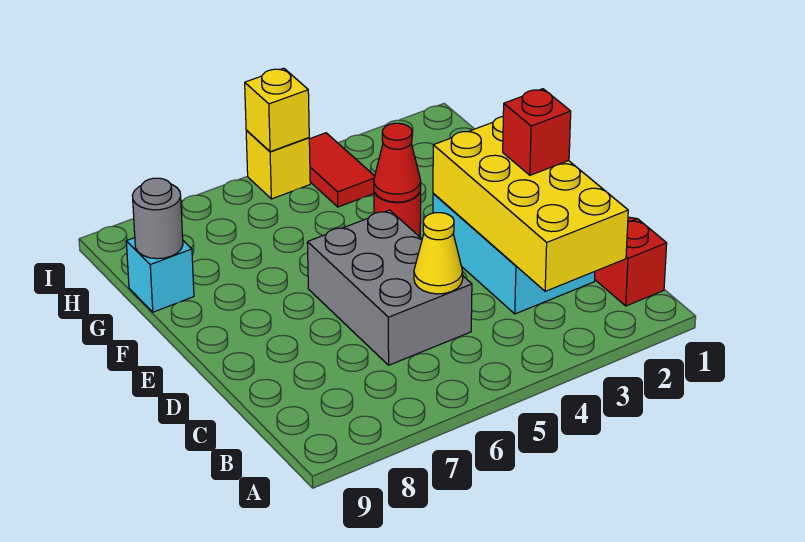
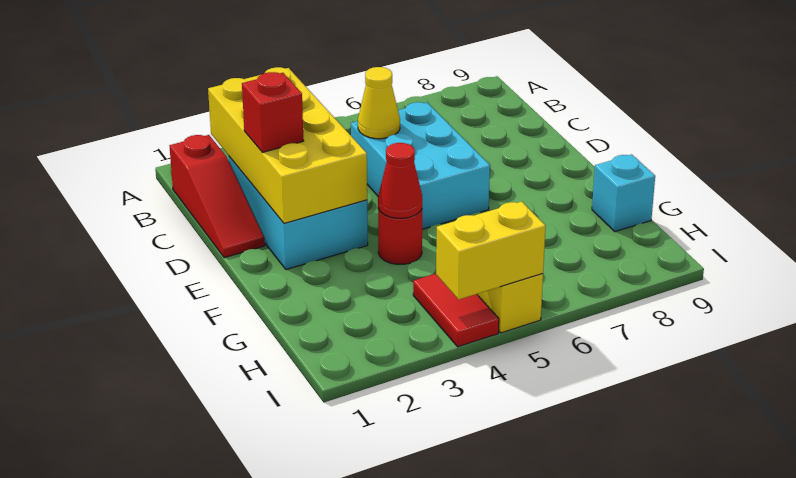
grey 2x3 brick [307,210,472,365] -> cyan 2x3 brick [351,102,490,229]
grey 1x1 round brick [132,178,183,259] -> none
yellow 1x1 brick [245,68,309,152] -> yellow 1x2 brick [436,201,546,299]

